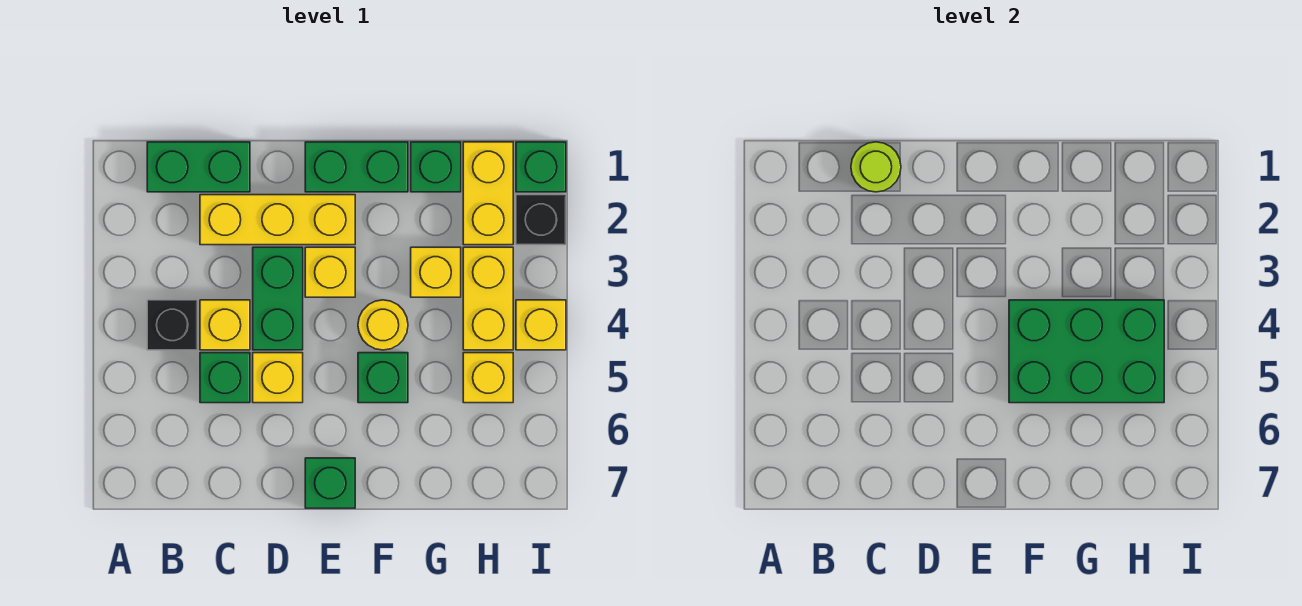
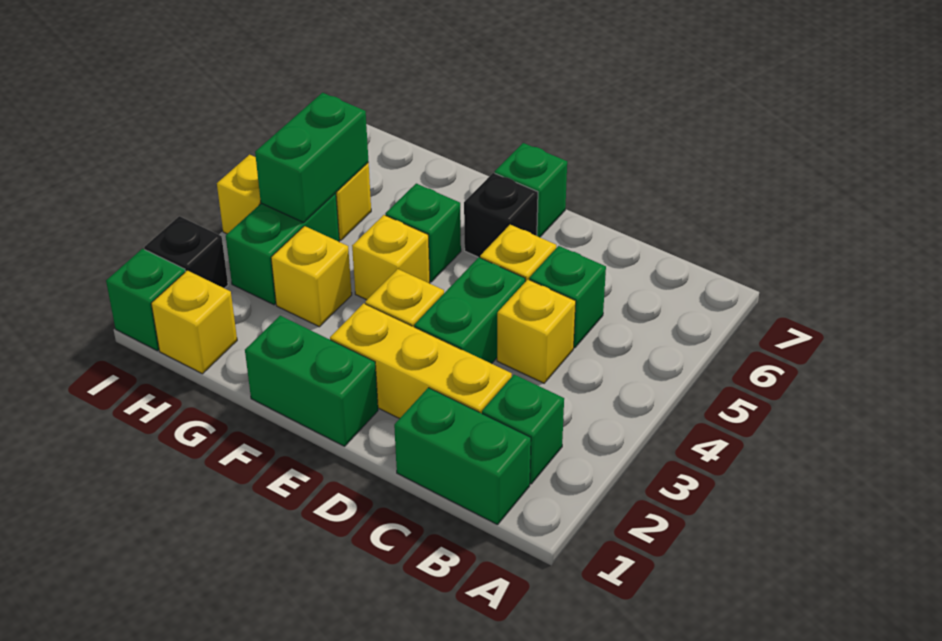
black 1x1 brick [147,300,197,350] -> black 1x1 brick moved to [464,173,538,258]
lime 1x1 round brick [851,142,901,192] -> none
yellow 1x1 round brick [358,300,408,350] -> yellow 1x1 brick [352,215,430,300]
green 2x3 brick [1009,300,1164,403] -> green 1x2 brick [255,93,368,223]
green 1x1 brick [411,142,461,192] -> green 1x1 brick moved to [482,375,564,484]
yellow 1x2 brick [463,142,513,245] -> yellow 1x1 brick [151,270,237,374]
yellow 1x2 brick [463,247,513,350] -> green 1x2 brick [226,193,339,305]

